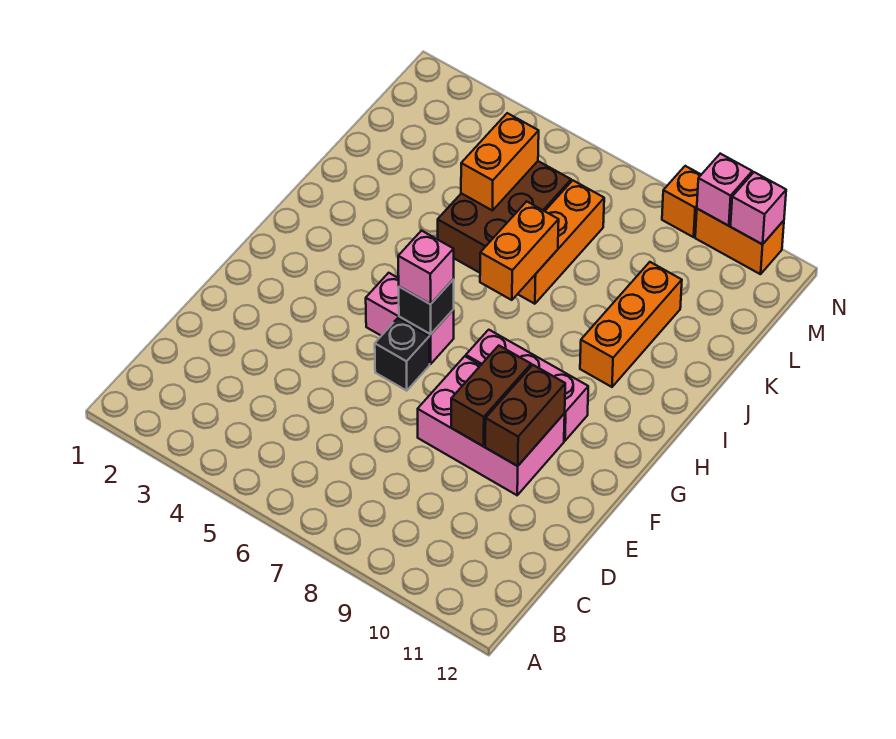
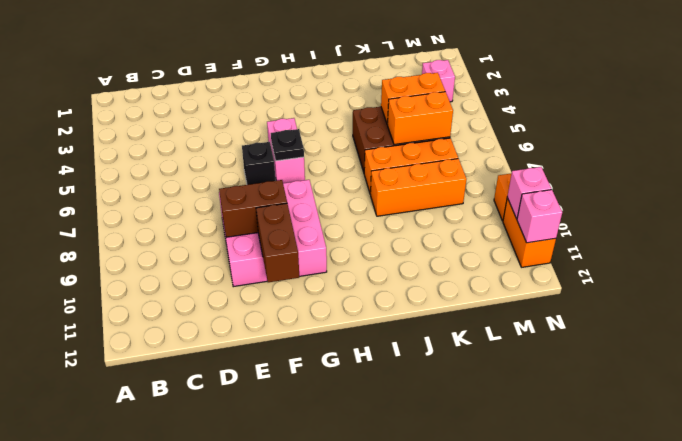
brown 1x2 brick [485,365,565,466] -> brown 1x2 brick turned to [256,203,299,282]
black 1x1 brick [399,280,454,334] -> black 1x1 plate [271,129,304,161]
pink 1x1 brick [398,231,454,304] -> pink 1x1 brick moved to [422,60,455,102]
orange 1x2 brick [480,202,559,300] -> orange 1x2 brick moved to [387,92,453,145]
orange 1x3 brick [580,262,682,387] -> orange 1x3 brick moved to [370,159,466,216]

